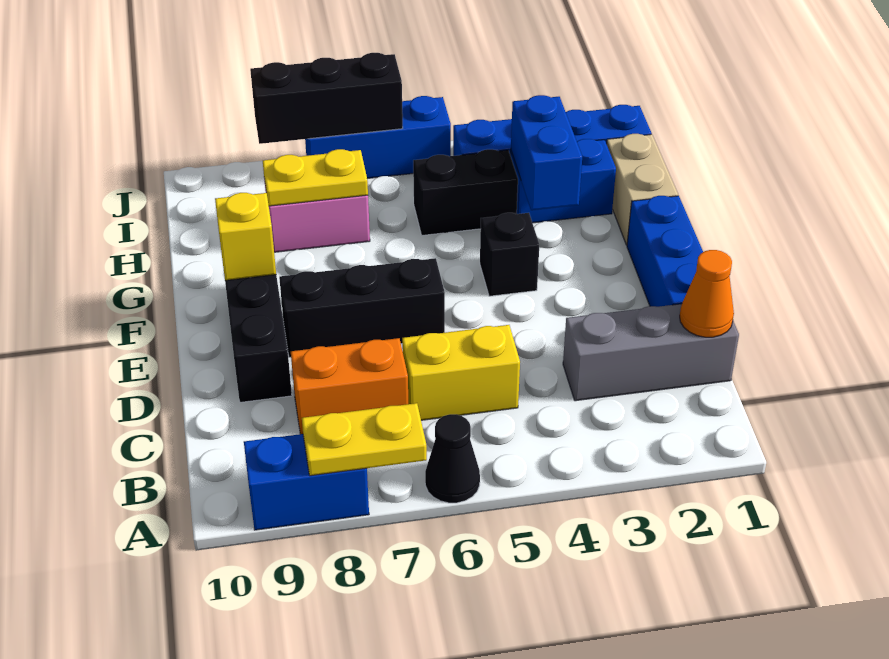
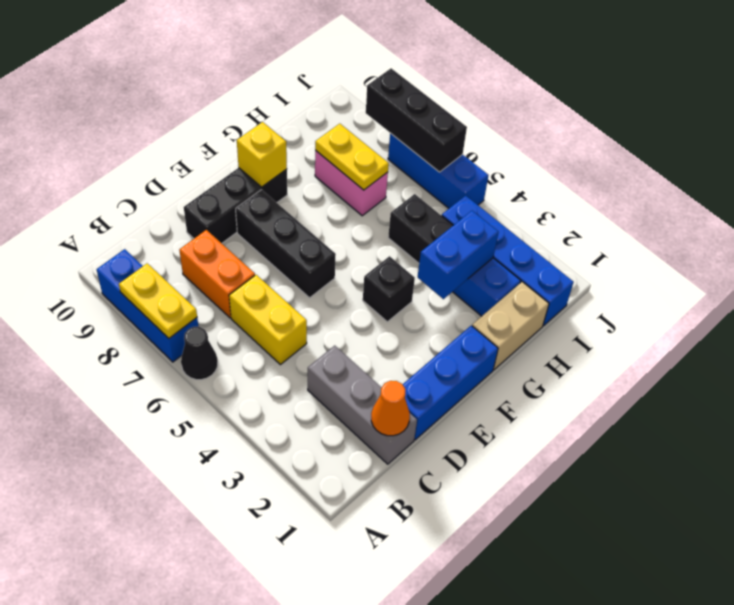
blue 1x2 brick [244,434,369,530] -> blue 1x3 brick [97,249,199,362]

